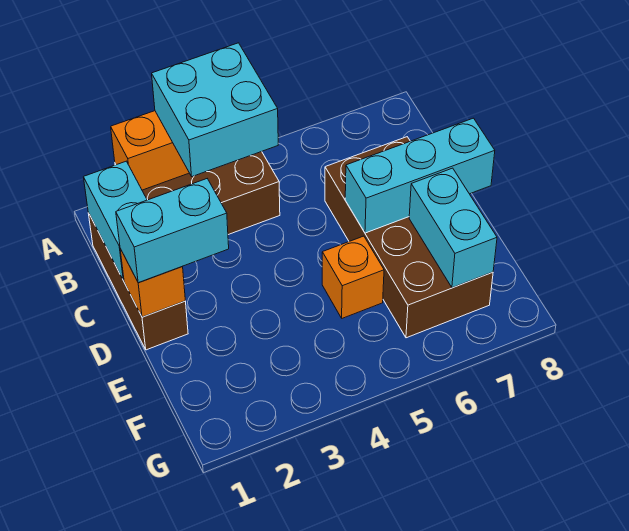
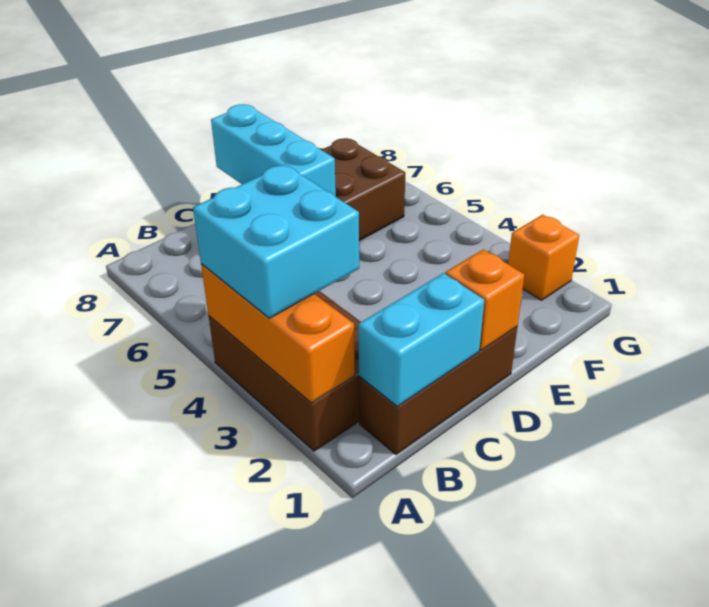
cyan 1x2 brick [116,179,229,283] -> none
orange 1x1 brick [322,236,384,318] -> orange 1x1 brick moved to [508,215,579,300]
cyan 1x2 brick [409,168,497,288] -> none

